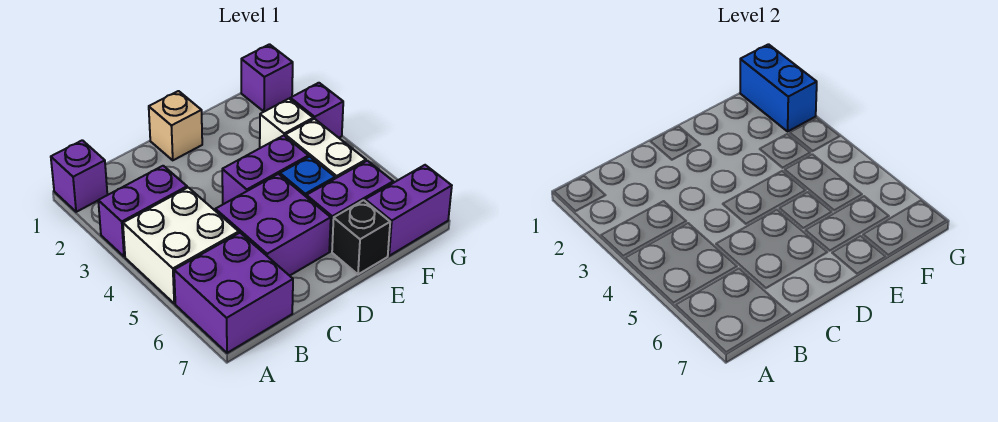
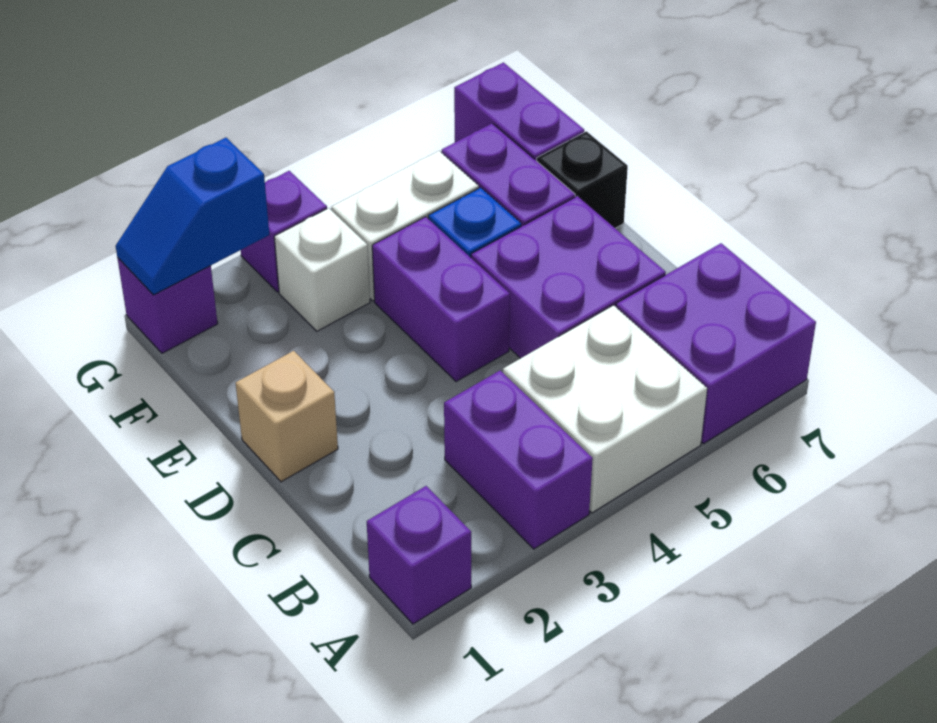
blue 1x2 brick [740,44,817,131] -> blue 1x2 slope [116,138,269,295]

